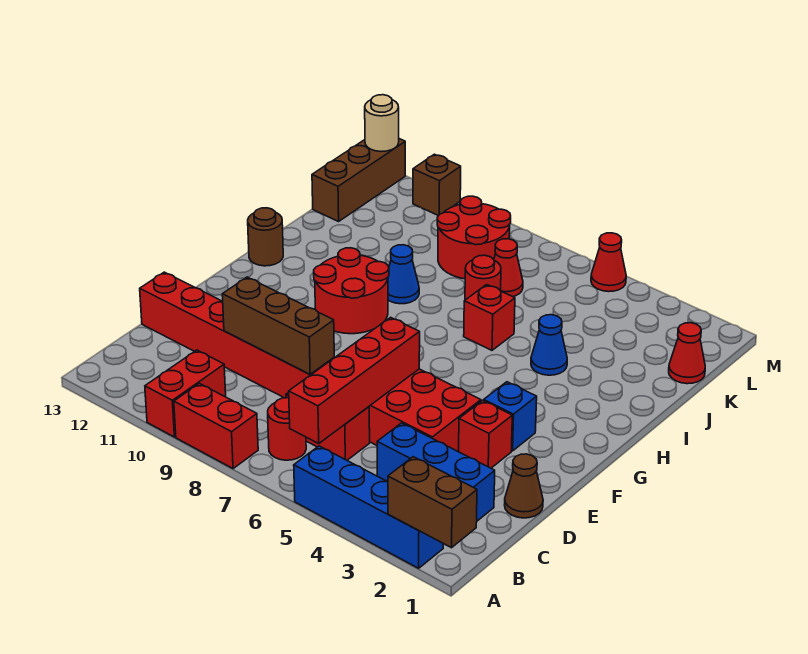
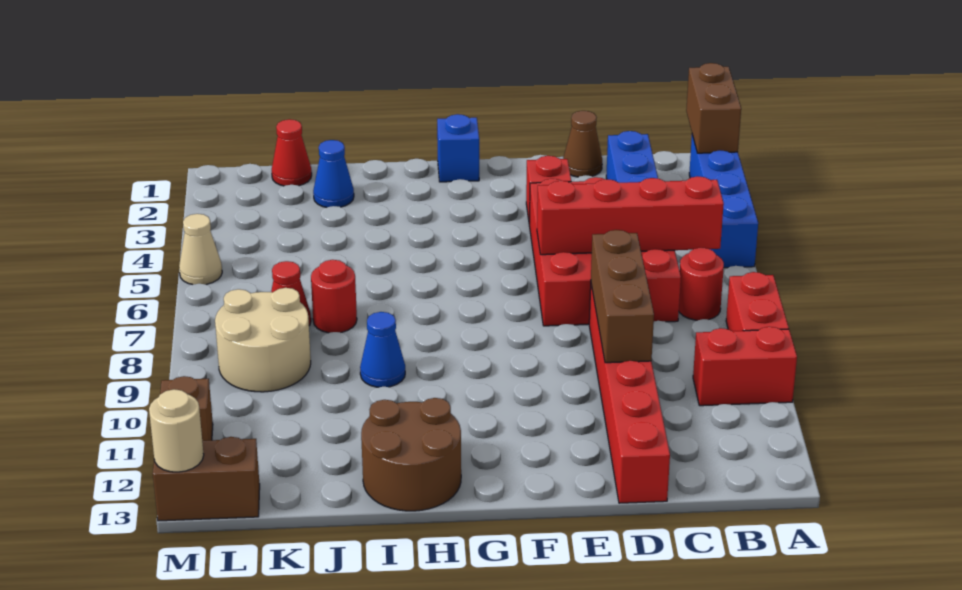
blue 1x1 brick [484,382,537,451] -> blue 1x1 brick moved to [437,114,479,182]
red 2x2 round brick [314,248,389,334] -> none
brown 1x1 round brick [248,208,283,266] -> brown 2x2 round brick [361,398,461,511]
blue 1x1 cone [531,315,567,375] -> blue 1x1 cone moved to [313,140,354,208]
red 1x1 brick [464,285,515,350] -> none
red 2x2 round brick [437,196,511,279] -> tan 2x2 round brick [215,288,311,392]
brown 1x3 brick [312,139,405,222] -> brown 1x2 brick [153,437,260,521]
red 1x1 cone [591,233,626,292] -> tan 1x1 cone [179,214,222,285]

